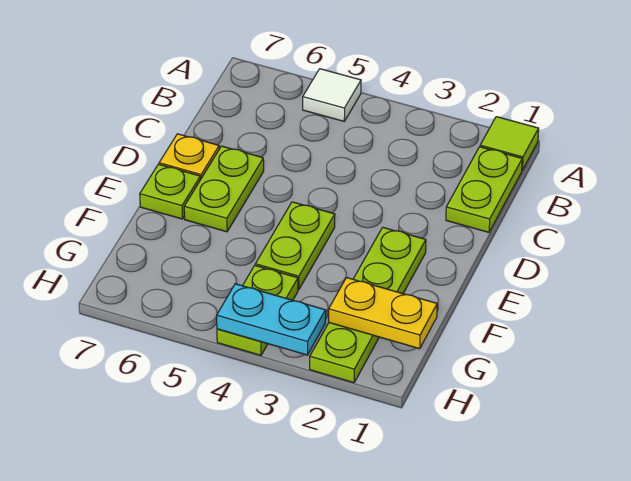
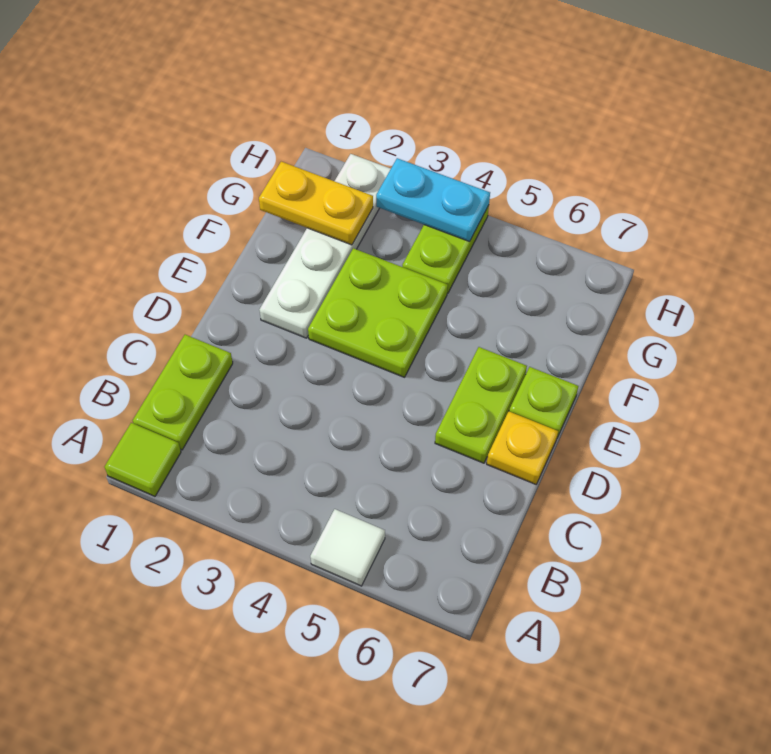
lime 1x4 plate [310,227,426,383] -> white 1x4 plate [259,154,391,338]
lime 1x2 plate [255,202,335,290] -> lime 2x2 plate [308,248,448,377]

